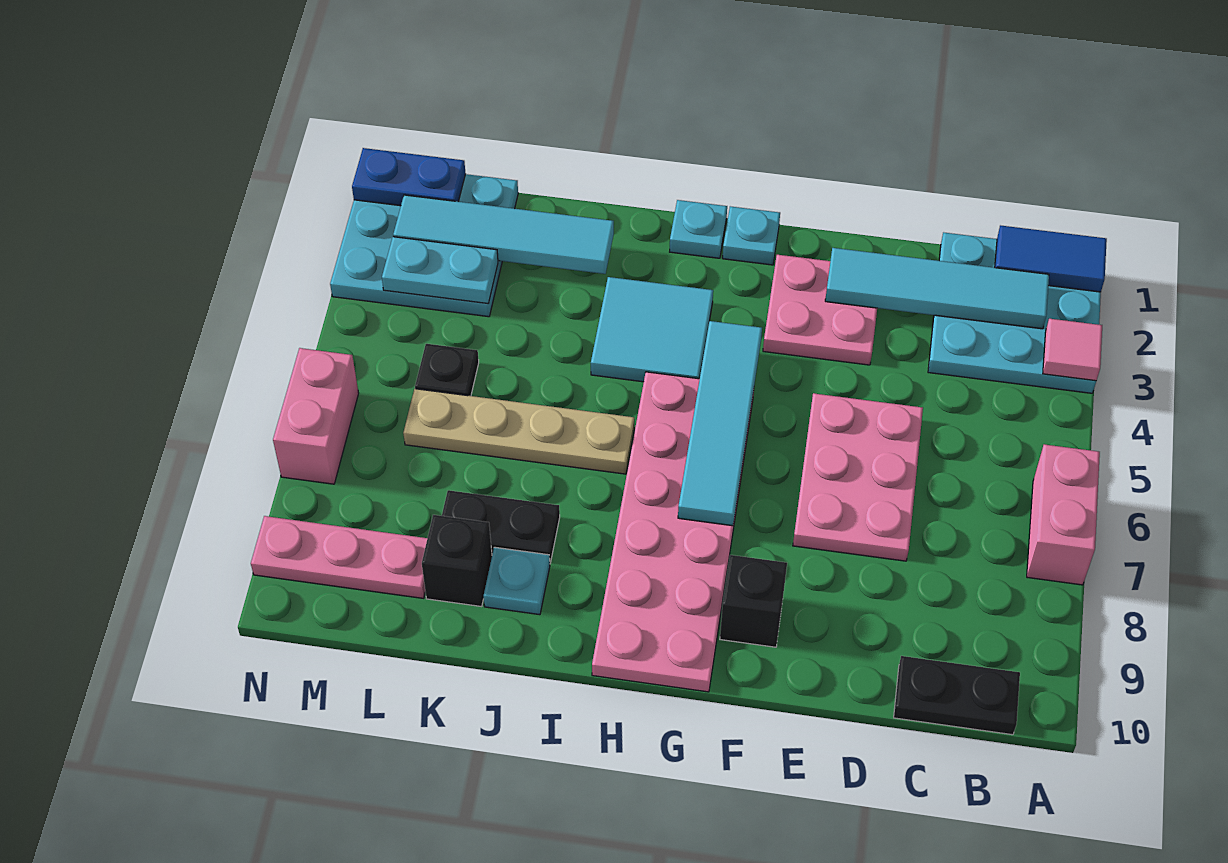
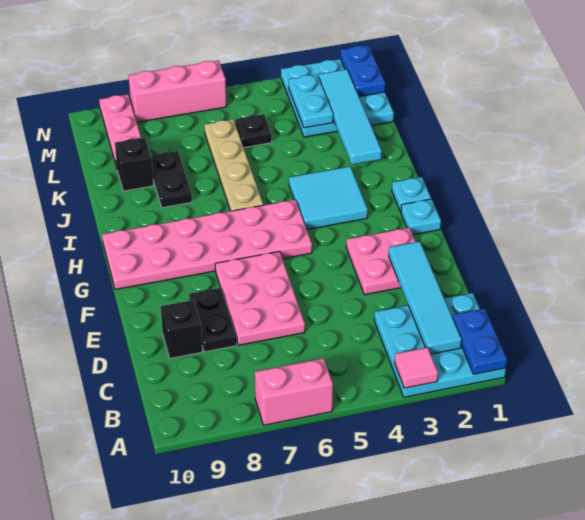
blue 1x2 tile [995,225,1107,292] -> blue 1x2 plate [453,308,507,374]
black 1x2 plate [894,656,1020,735] -> black 1x2 plate moved to [189,288,237,352]
pink 2x3 plate [793,393,923,561] -> pink 2x3 plate turned to [215,251,305,345]
black 1x1 brick [720,555,787,647] -> black 1x1 brick moved to [161,300,202,358]
cyan 1x4 tile [678,321,762,526] -> none
cyan 1x1 plate [484,547,550,615] -> none
pink 1x2 brick [273,348,359,484] -> pink 1x3 brick [128,60,227,122]

